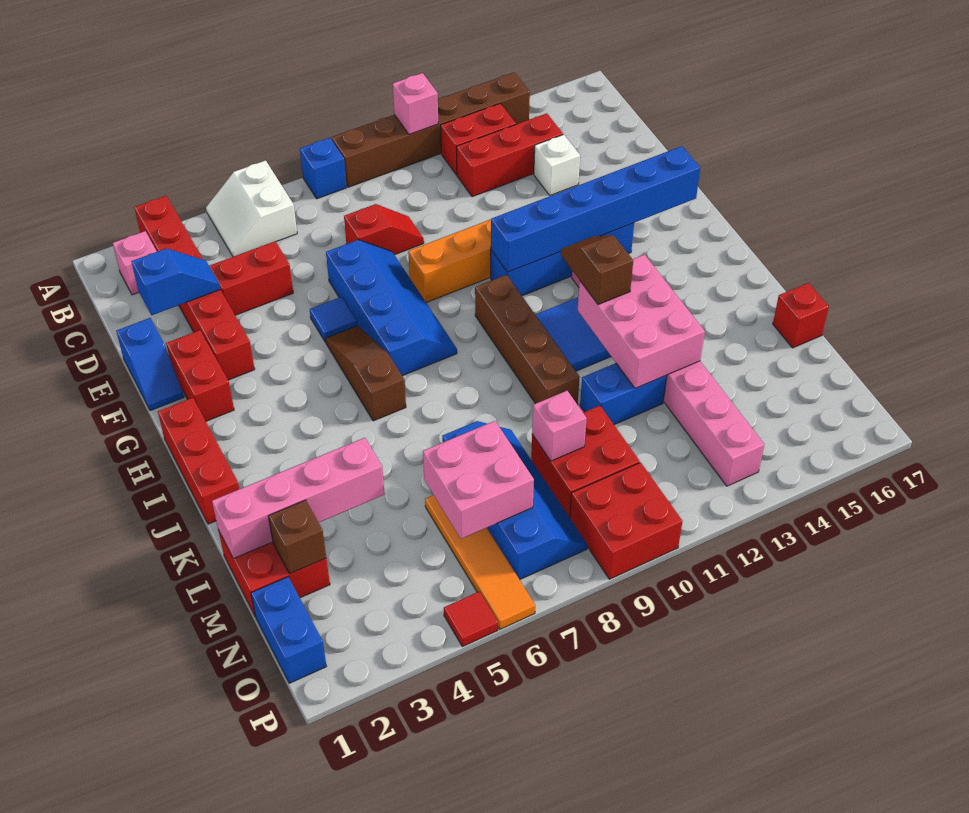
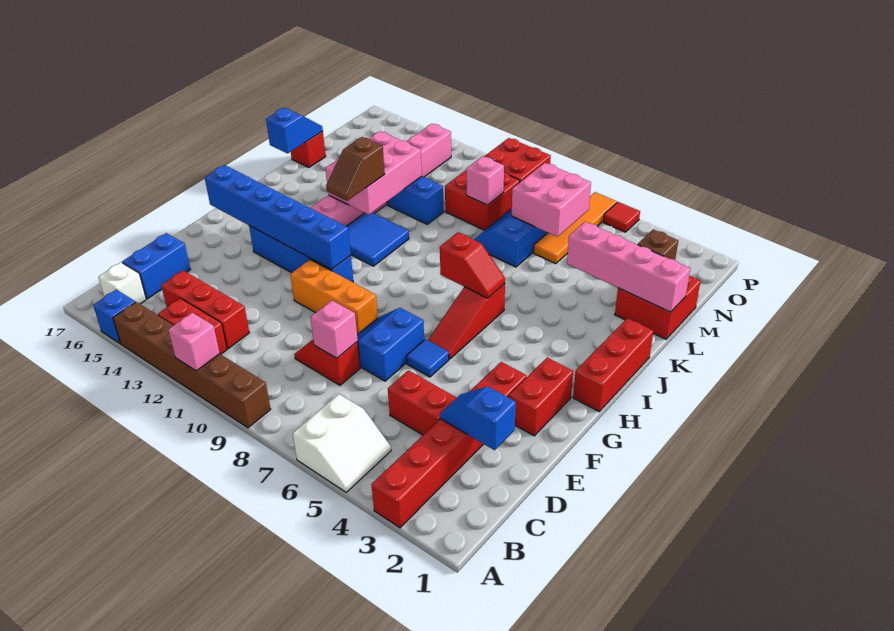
blue 1x1 brick [300,138,347,199] -> blue 1x1 brick moved to [93,290,135,343]
pink 1x1 brick [113,231,157,295] -> pink 1x1 brick moved to [310,300,358,358]
white 1x1 brick [534,135,580,195] -> white 1x1 brick moved to [98,262,146,304]
blue 1x2 slope [116,318,184,411] -> blue 1x2 slope moved to [266,108,323,153]
blue 2x4 slope [326,240,457,376] -> blue 2x2 slope [357,308,424,381]
brown 1x3 slope [325,326,406,421] -> red 1x3 slope [428,284,505,359]
brown 1x4 brick [475,275,579,405] -> none
none -> red 1x2 slope [440,232,505,298]
blue 1x2 brick [251,577,327,683] -> blue 1x2 brick moved to [122,233,190,299]

